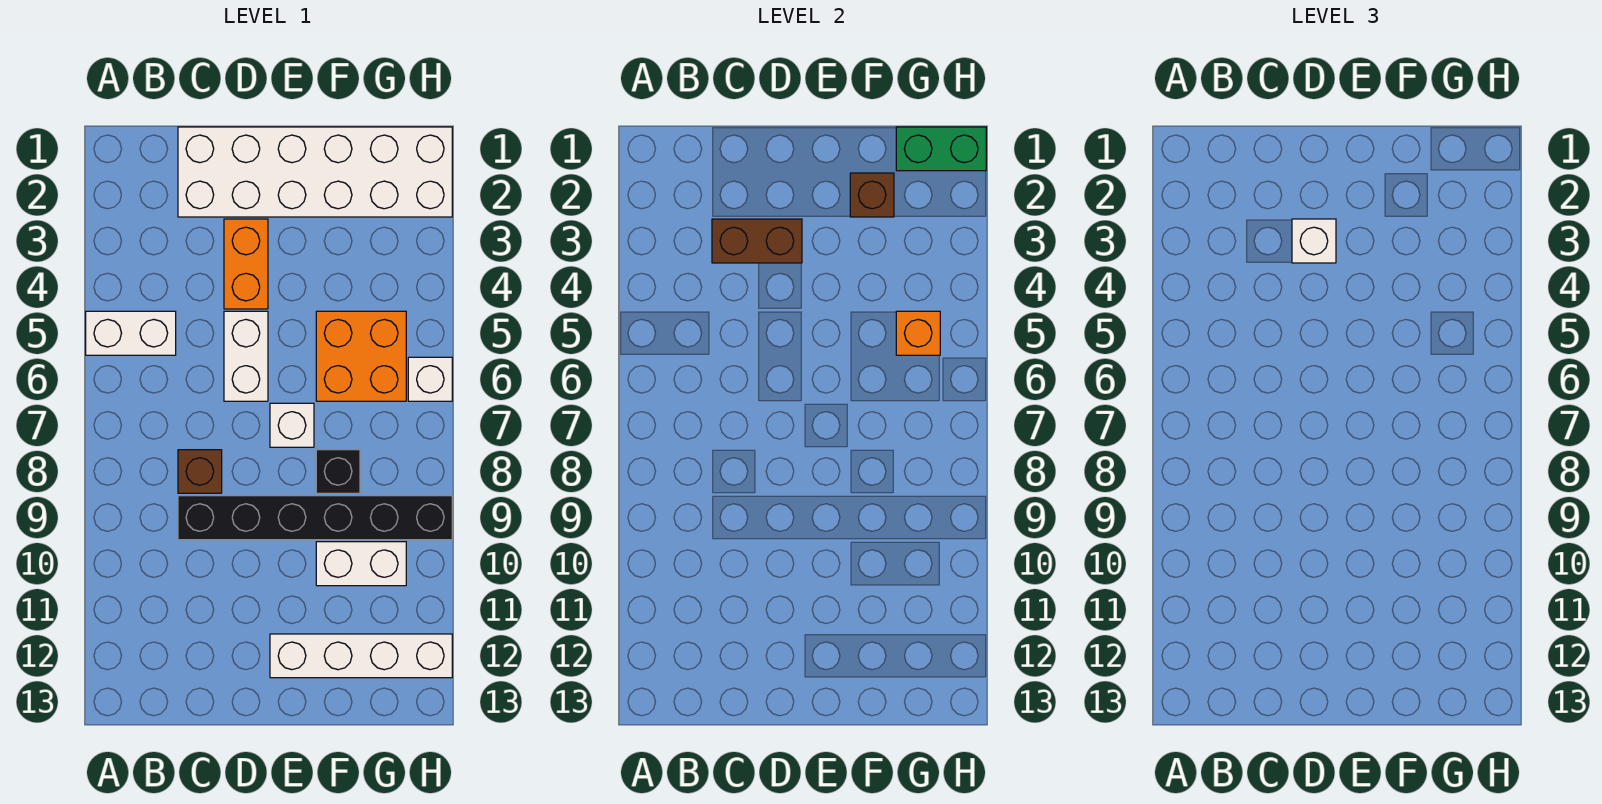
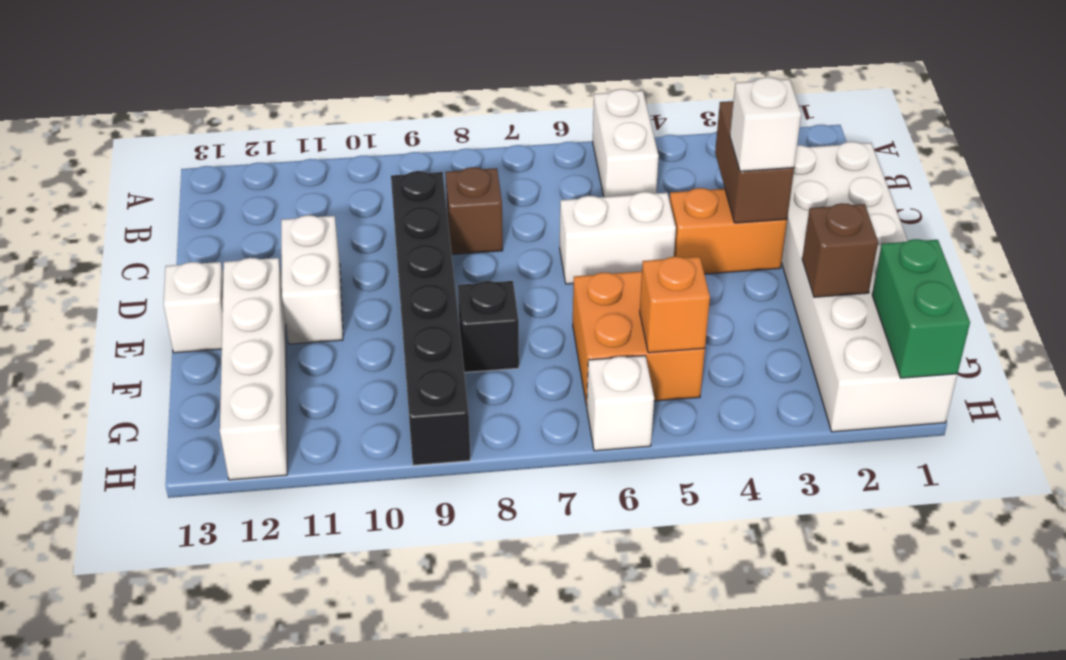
white 1x1 brick [270,403,314,447] -> white 1x1 brick moved to [163,262,223,353]
white 1x2 brick [316,542,406,586] -> white 1x2 brick moved to [281,215,343,344]

